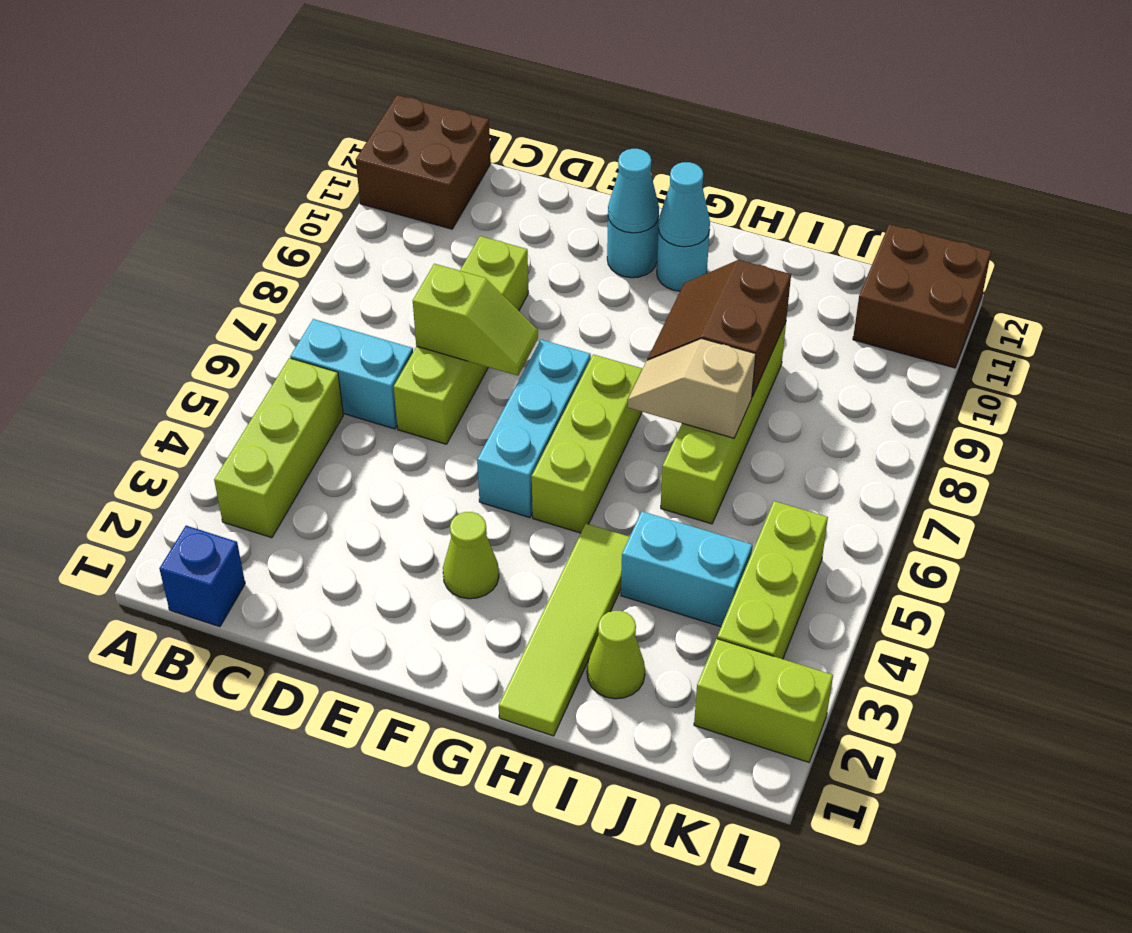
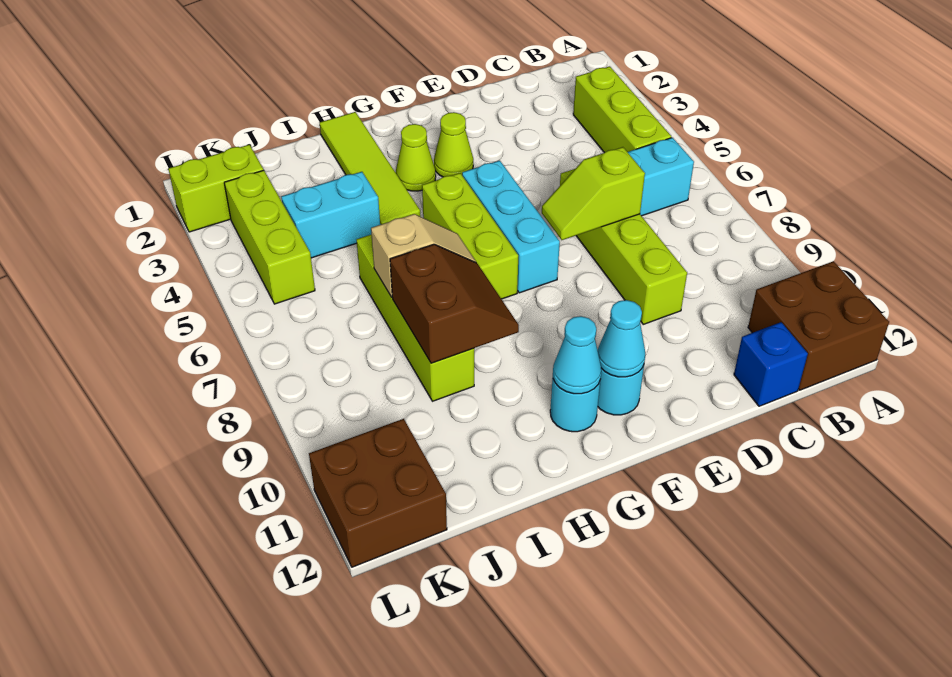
blue 1x1 brick [159,526,245,627] -> blue 1x1 brick moved to [734,322,808,406]
lime 1x1 cone [587,611,645,699] -> lime 1x1 cone moved to [396,124,436,191]

